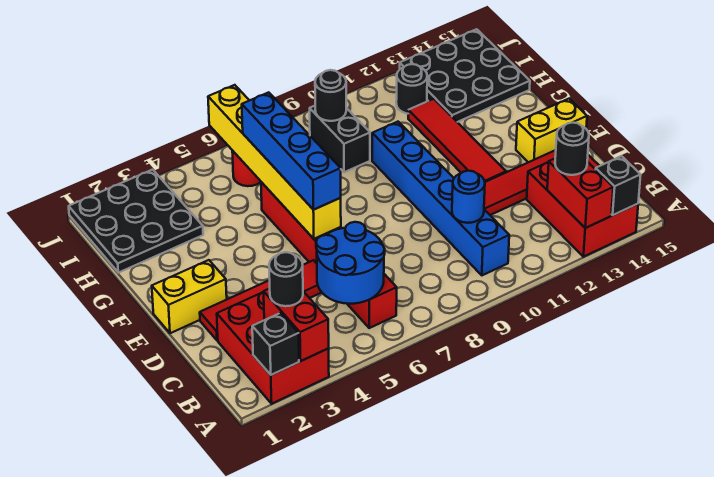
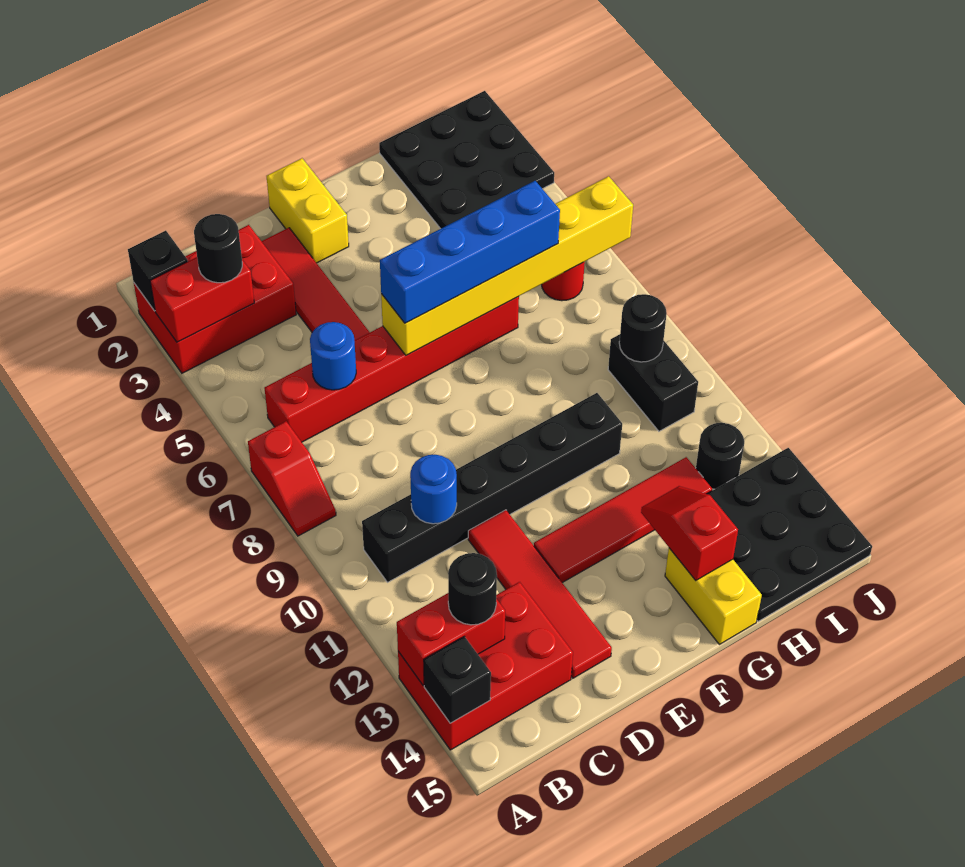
none -> red 1x2 slope [248,421,336,536]
blue 2x2 round brick [316,222,385,304] -> blue 1x1 round brick [310,322,356,390]
blue 1x6 brick [372,122,509,275] -> black 1x6 brick [362,393,622,582]
yellow 1x2 brick [516,99,587,162] -> yellow 1x2 brick moved to [665,548,762,644]
none -> red 1x2 slope [641,486,738,580]
black 1x2 brick [309,106,370,172] -> black 1x2 brick turned to [608,334,698,431]

